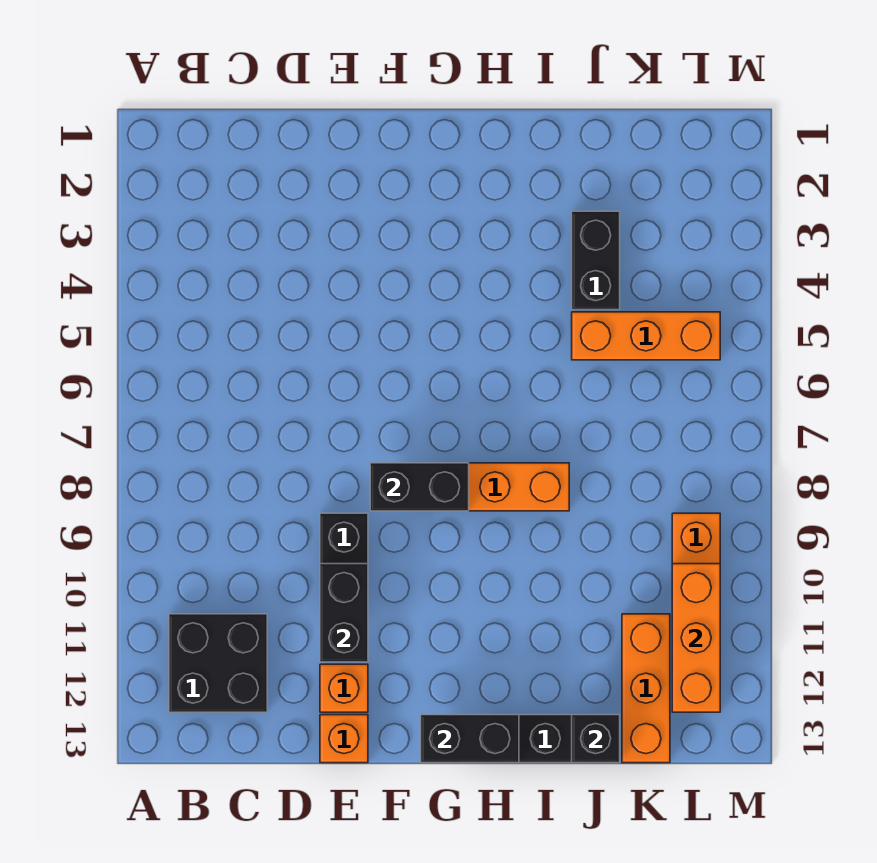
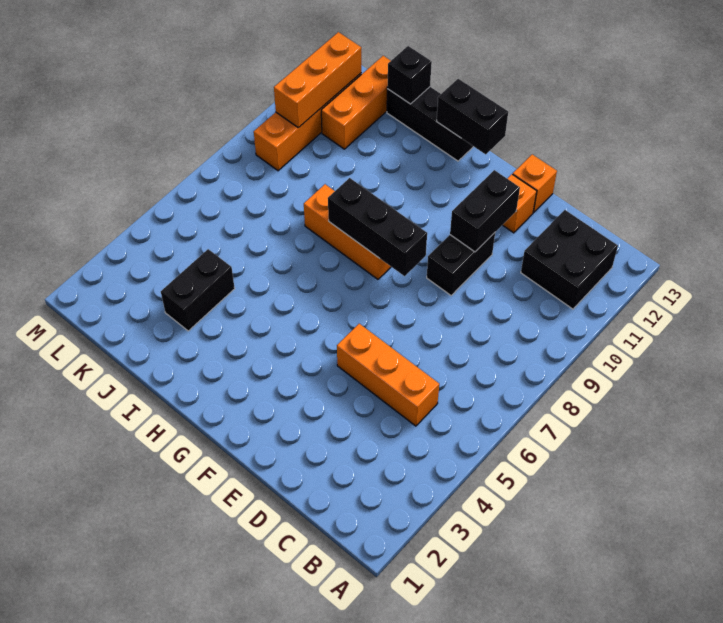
black 1x2 brick [370,463,469,511] -> black 1x3 brick [328,178,427,276]
orange 1x3 brick [572,312,720,360] -> orange 1x3 brick moved to [337,324,439,426]

